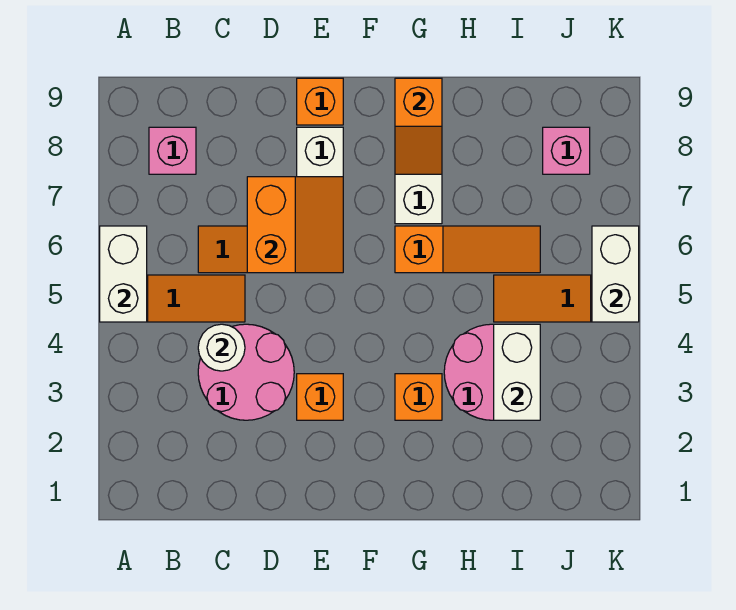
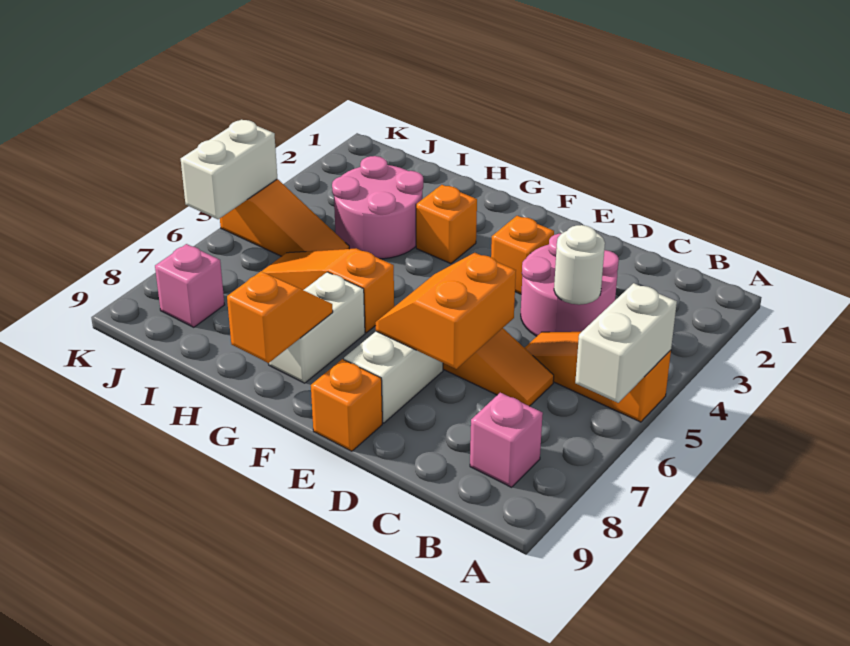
white 1x2 brick [494,324,540,420] -> none

